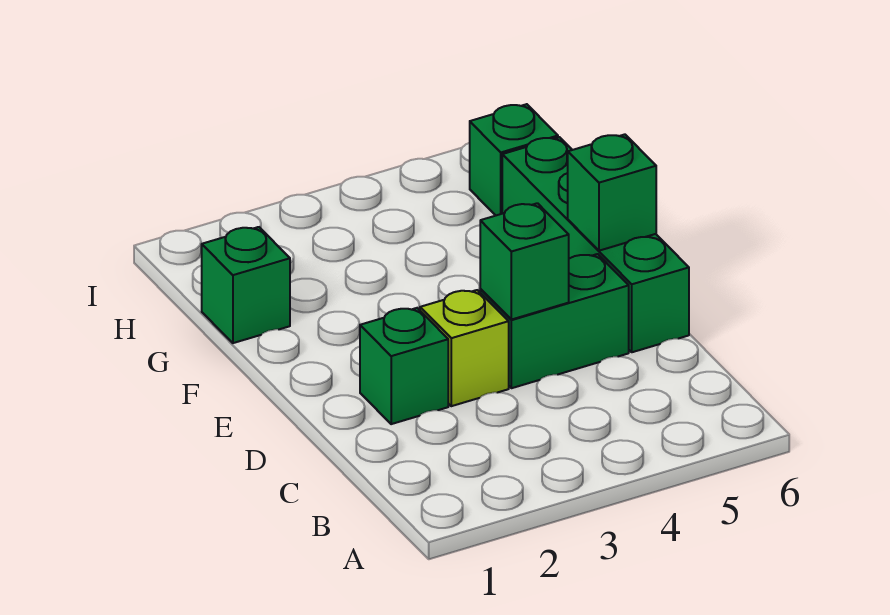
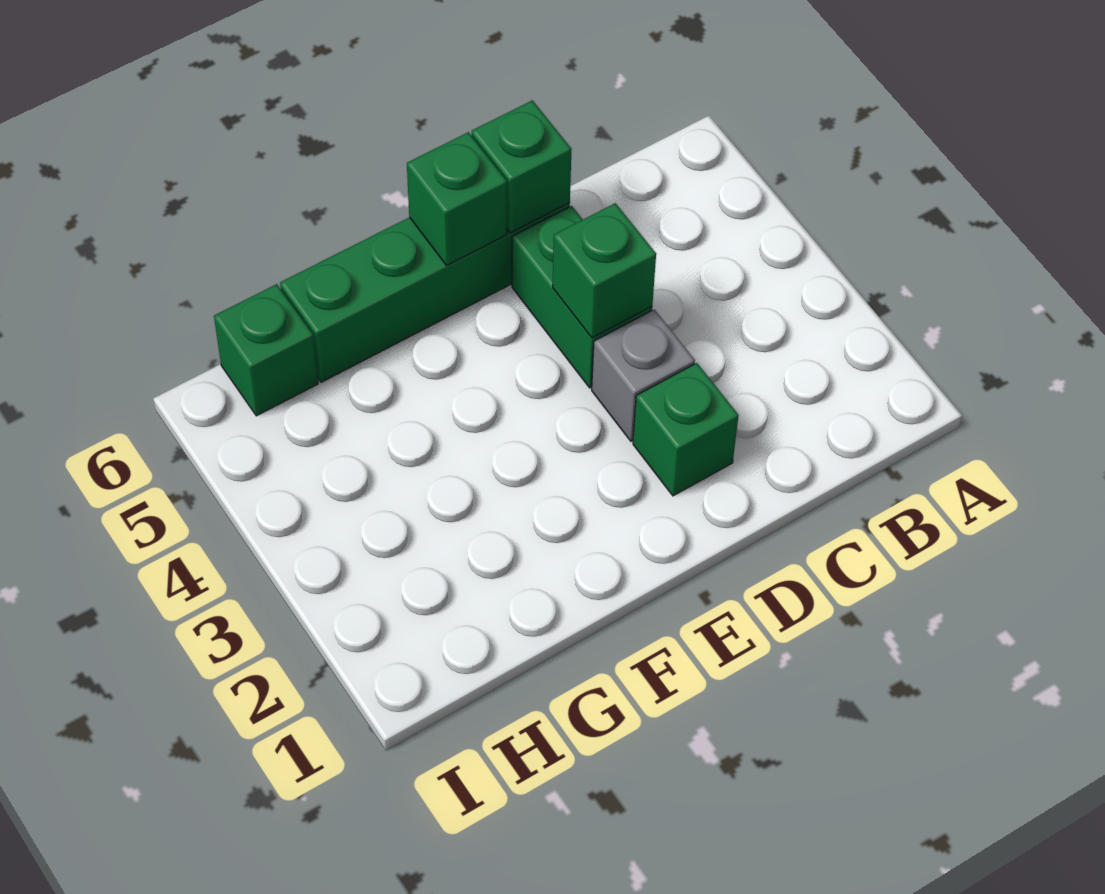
lime 1x1 brick [420,290,509,406] -> grey 1x1 brick [592,310,695,441]
green 1x1 brick [202,227,290,343] -> green 1x1 brick moved to [472,100,572,233]

